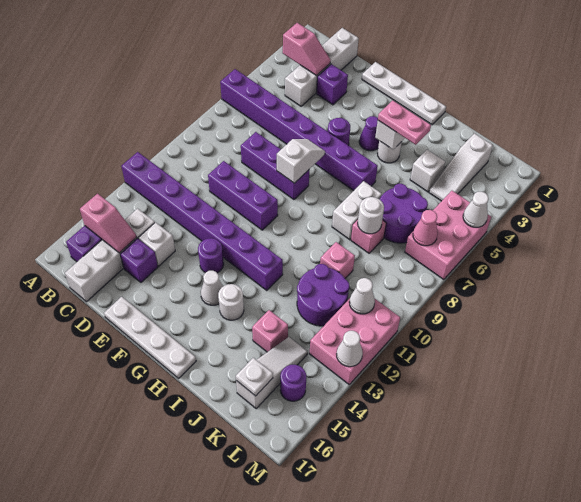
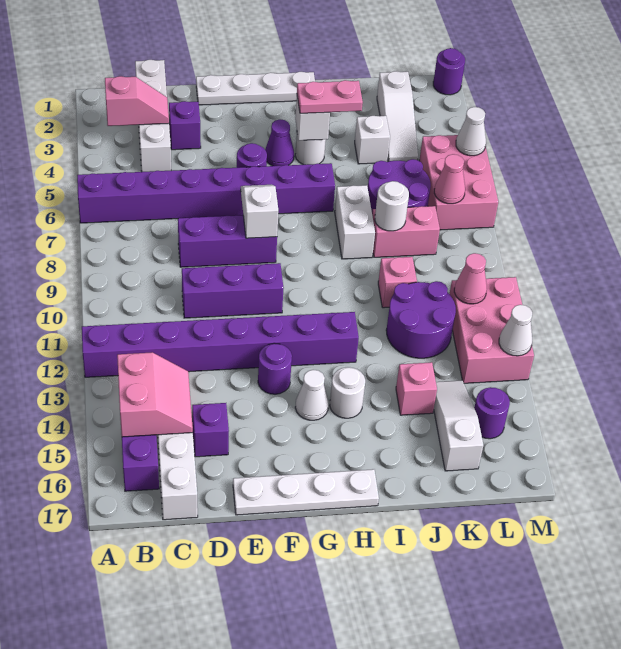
pink 1x2 slope [80,194,137,253] -> pink 2x2 slope [117,352,193,437]
white 1x1 brick [138,222,175,266] -> none
pink 1x1 brick [351,220,386,253] -> pink 1x2 brick [372,206,440,257]
white 1x1 plate [236,358,273,396] -> none
white 1x1 cone [349,278,375,314] -> pink 1x1 cone [454,253,487,304]
none -> purple 1x1 round brick [433,48,465,95]

